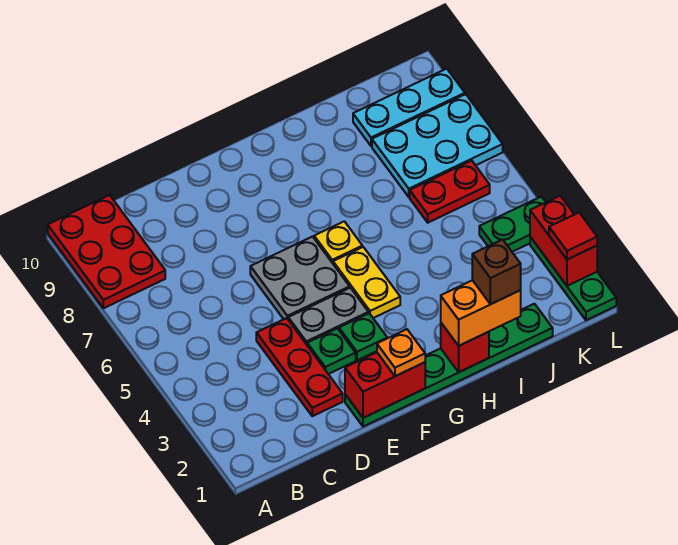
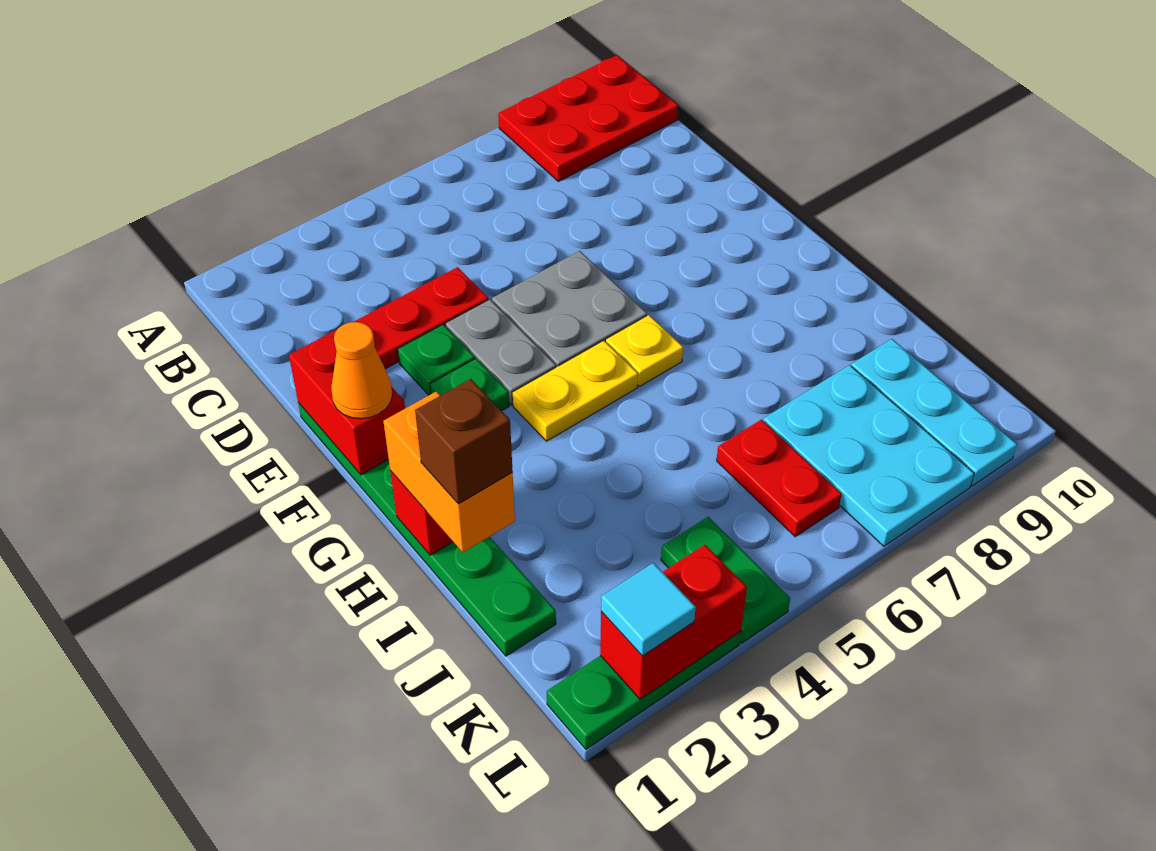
orange 1x1 plate [377,329,425,376] -> orange 1x1 cone [331,322,392,419]
red 1x1 tile [549,213,597,260] -> cyan 1x1 tile [601,563,696,656]

